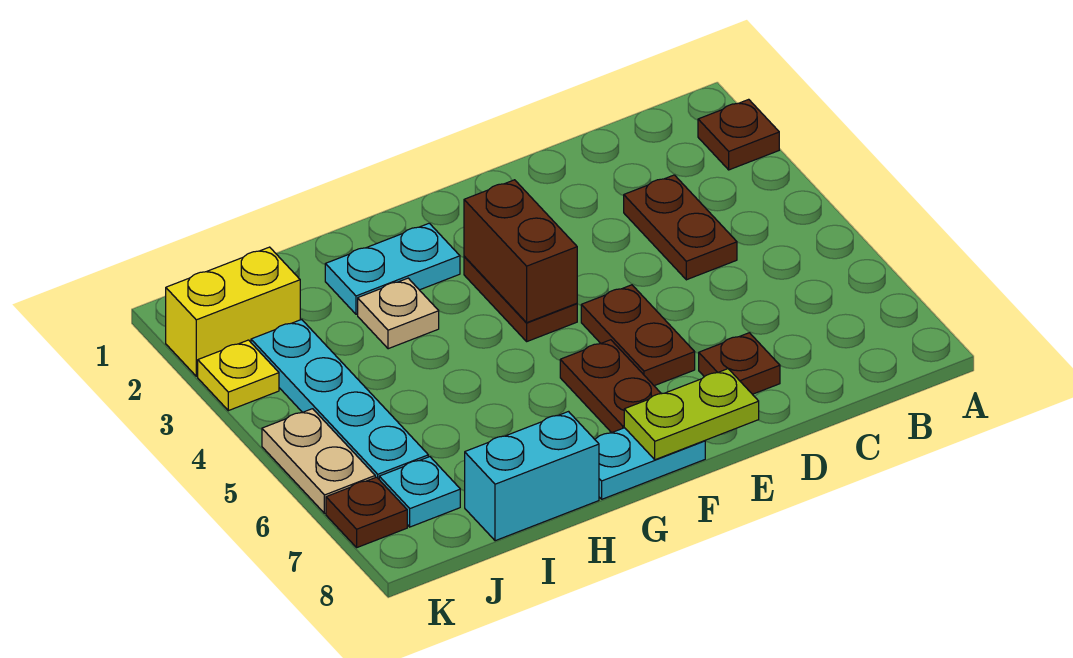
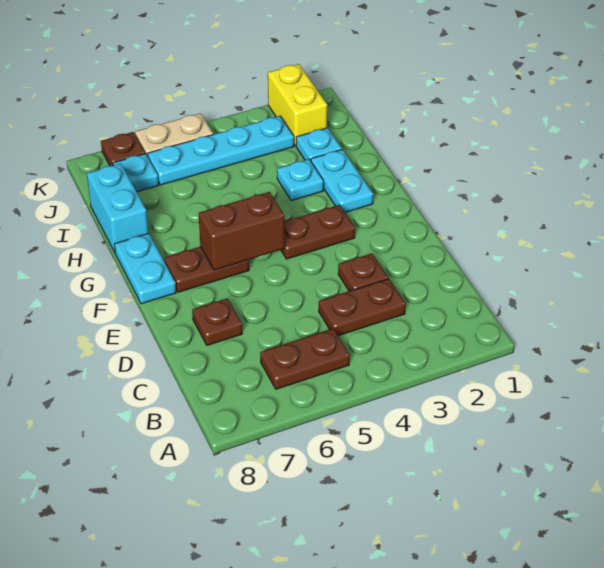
brown 1x1 plate [698,99,779,170] -> brown 1x1 plate moved to [338,254,388,291]
brown 1x2 plate [581,285,695,386] -> brown 1x2 plate moved to [260,329,350,389]
lime 1x2 plate [624,369,759,460] -> none
brown 1x2 brick [464,180,577,322] -> brown 1x2 brick moved to [199,192,285,270]
tan 1x1 plate [358,278,439,349] -> cyan 1x1 plate [277,159,324,201]
none -> cyan 1x1 plate [296,128,342,161]
yellow 1x1 plate [198,340,279,411] -> none

